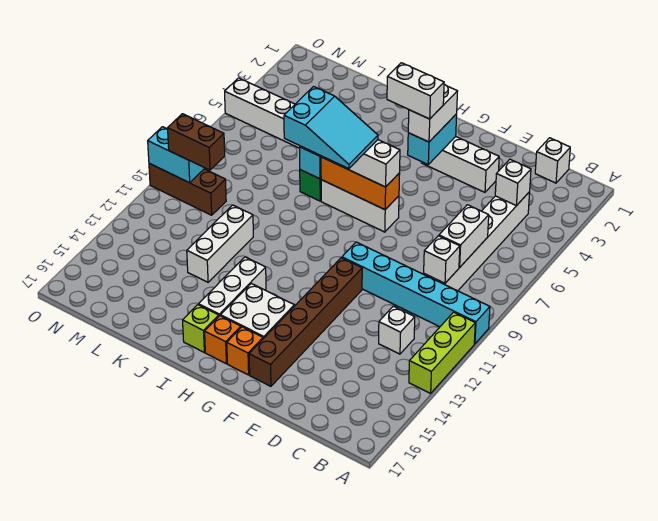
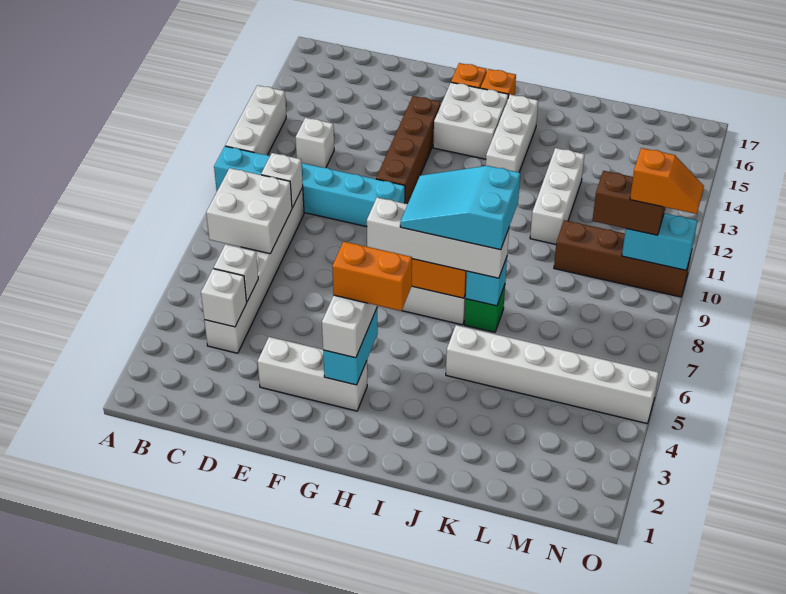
lime 1x3 brick [409,312,475,393] -> white 1x3 brick [225,85,286,155]
white 1x1 brick [535,138,570,183] -> white 1x1 brick moved to [214,244,258,302]
white 1x2 brick [439,205,489,267] -> white 2x2 brick [206,168,292,254]
brown 1x6 brick [249,258,362,386] -> brown 1x4 brick [376,96,441,204]
white 1x2 brick [387,63,444,119] -> orange 1x2 brick [332,241,412,311]
lime 1x1 brick [183,305,219,352] -> none
brown 1x3 brick [149,164,226,215] -> brown 1x4 brick [554,220,692,297]
none -> orange 1x2 slope [630,148,704,214]

